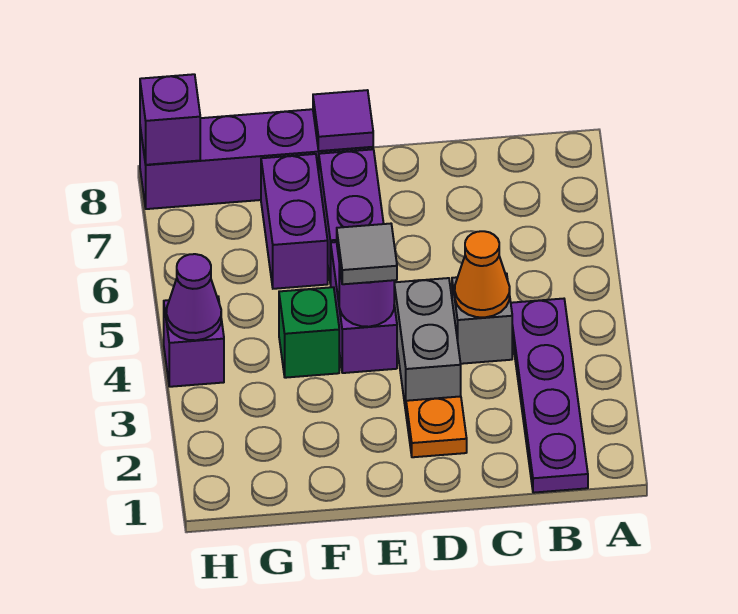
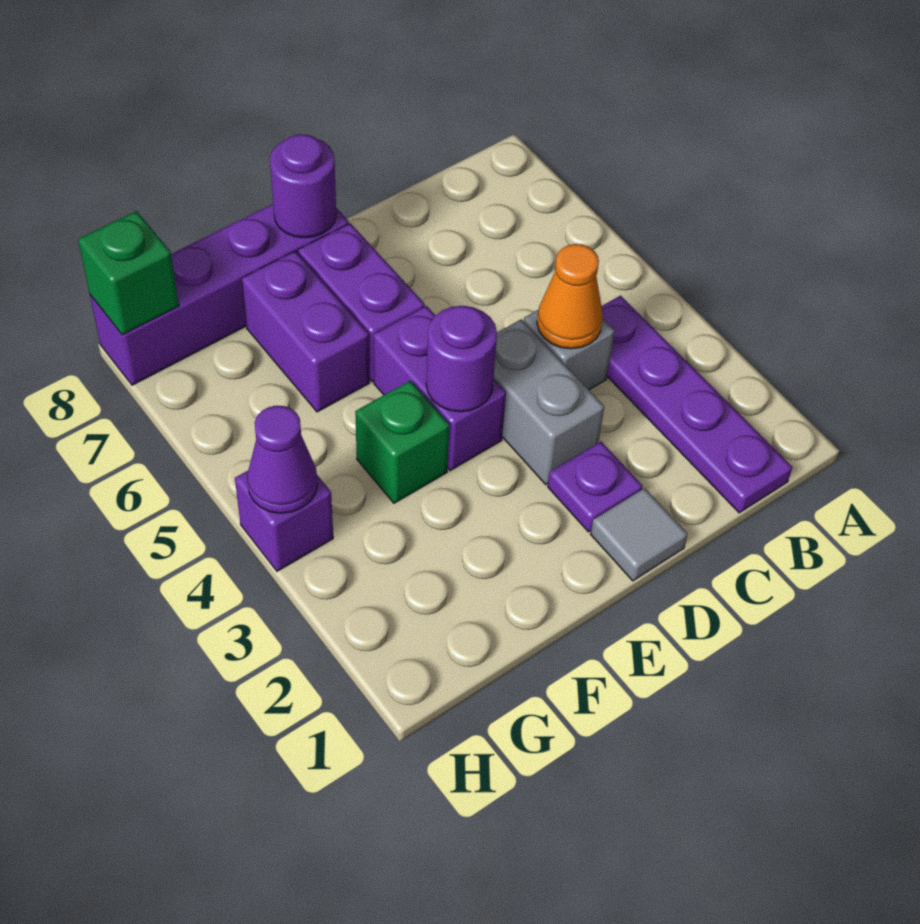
orange 1x1 plate [406,396,467,457] -> purple 1x1 plate [548,442,643,532]
grey 1x1 tile [337,224,397,284] -> grey 1x1 tile moved to [591,488,688,581]
purple 1x1 tile [313,90,373,151] -> purple 1x1 round brick [270,134,336,238]
purple 1x1 brick [140,74,200,165] -> green 1x1 brick [78,211,179,335]

